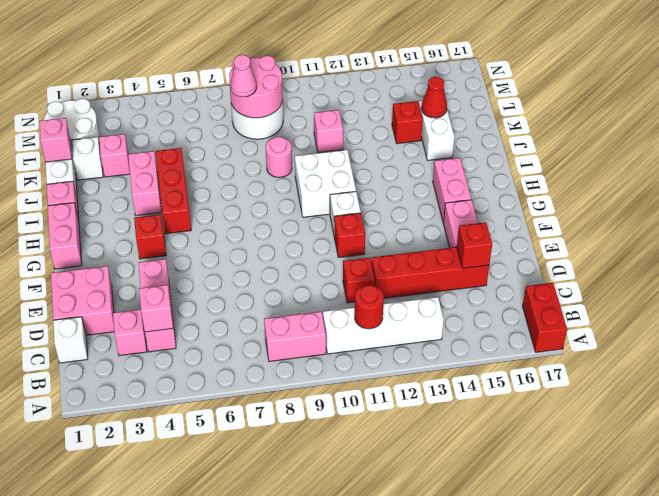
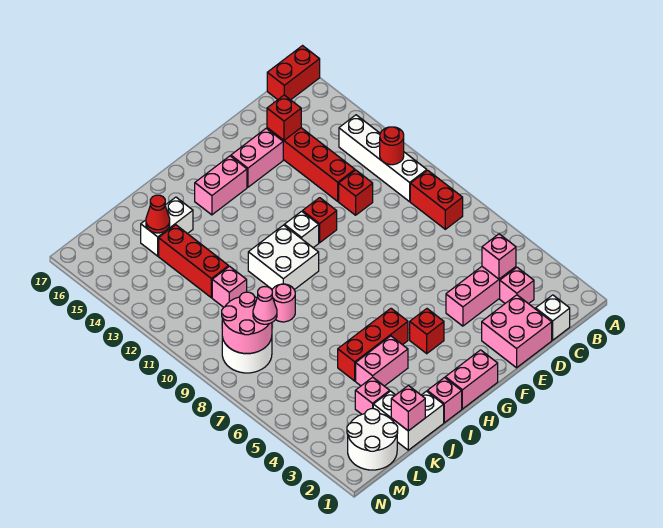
pink 1x2 brick [264,312,326,361] -> red 1x2 brick [410,170,463,229]
red 1x1 brick [392,101,423,144] -> red 1x3 brick [159,225,229,298]

